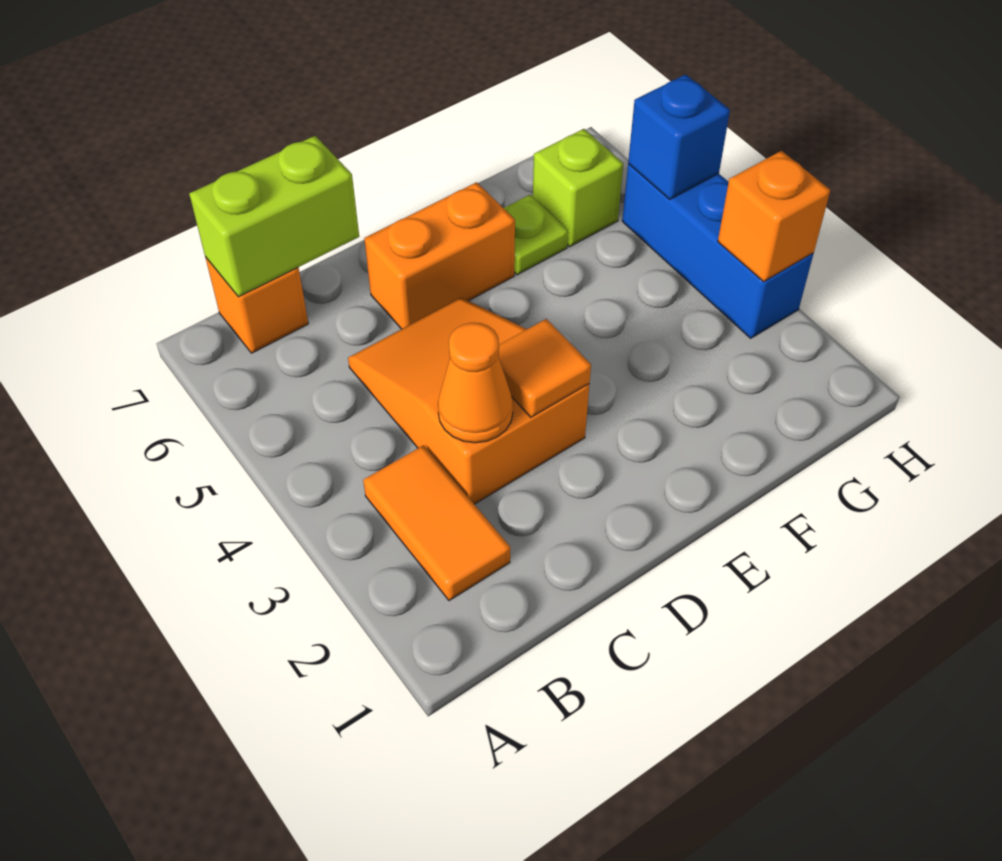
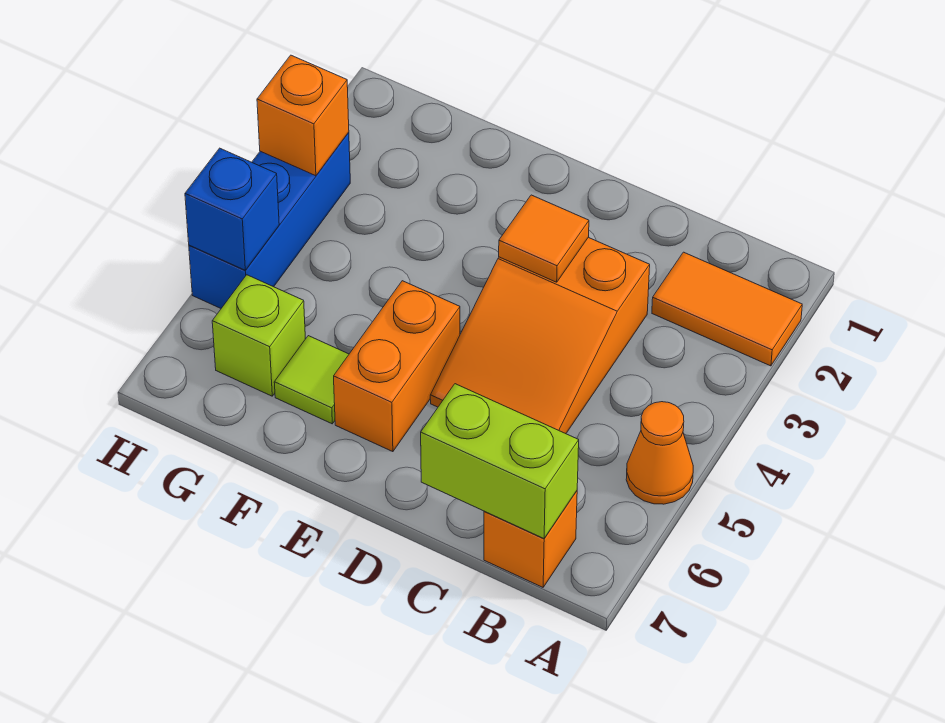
orange 1x2 tile [363,445,510,601] -> orange 1x2 tile turned to [652,252,802,366]
orange 1x1 cone [438,323,513,443] -> orange 1x1 cone moved to [626,402,693,504]
orange 1x2 brick [364,182,515,329] -> orange 1x2 brick turned to [334,281,460,452]
lime 1x1 plate [504,195,568,275] -> lime 1x1 tile [274,336,349,424]

